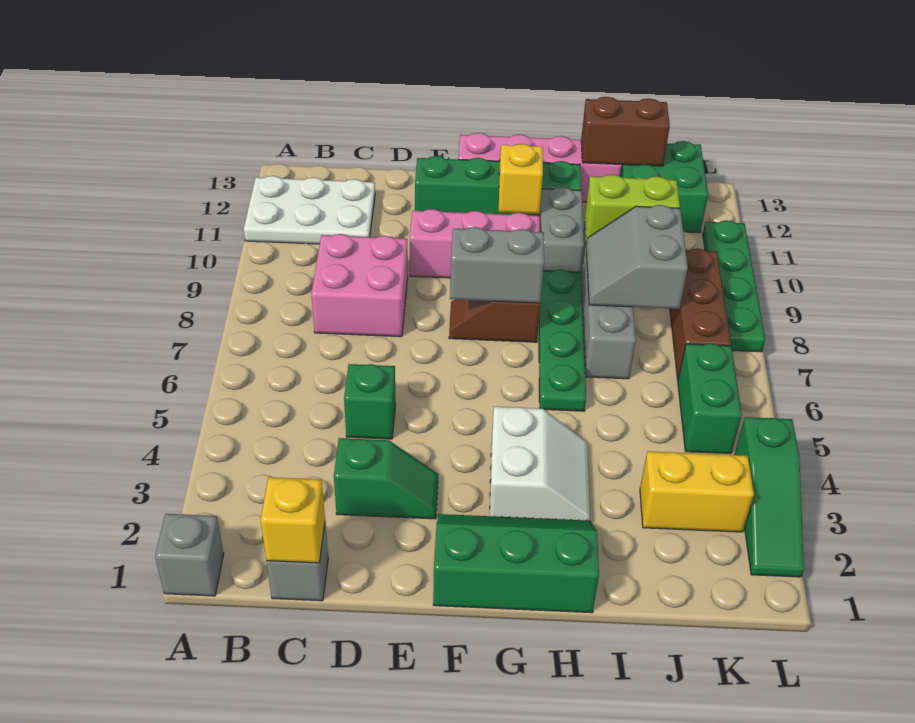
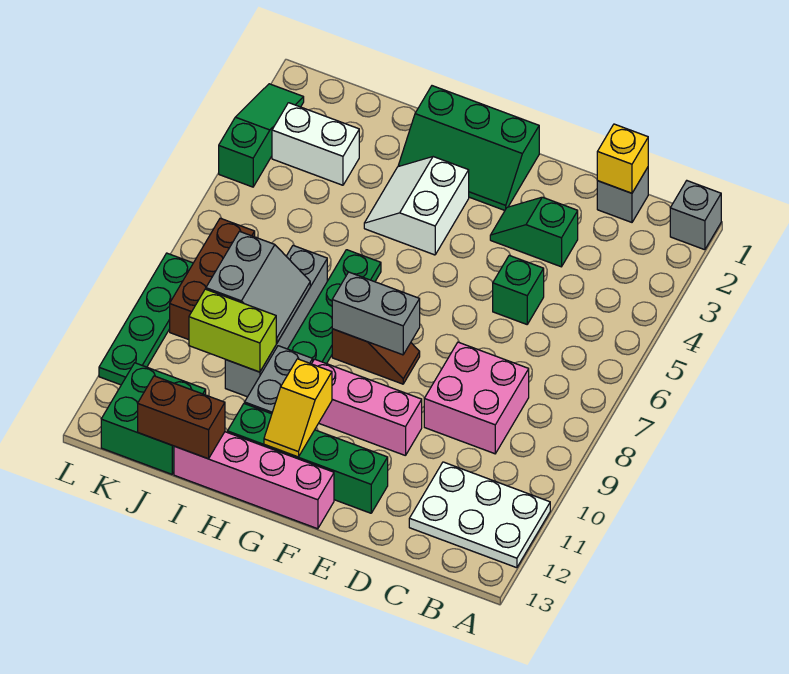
yellow 1x2 brick [640,451,754,532] -> white 1x2 brick [272,103,359,185]
green 1x2 brick [678,344,742,454] -> none

